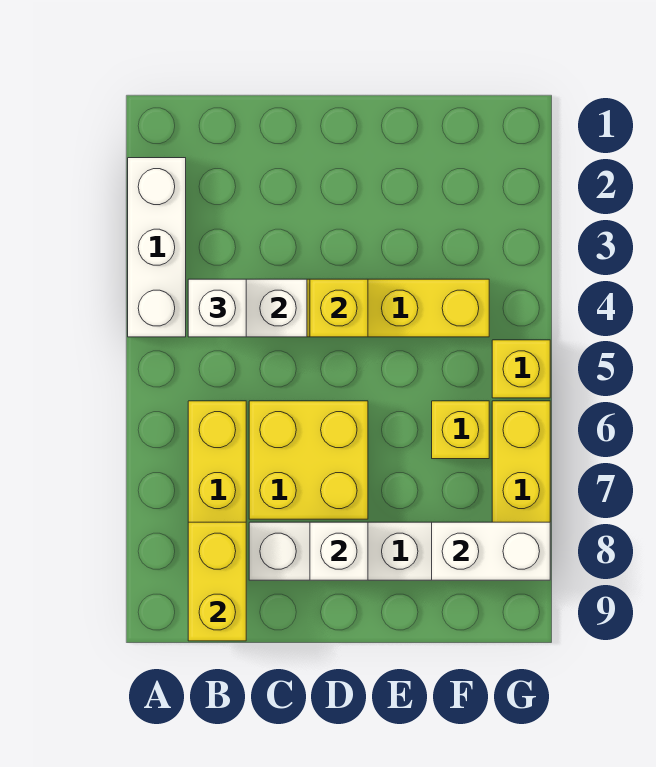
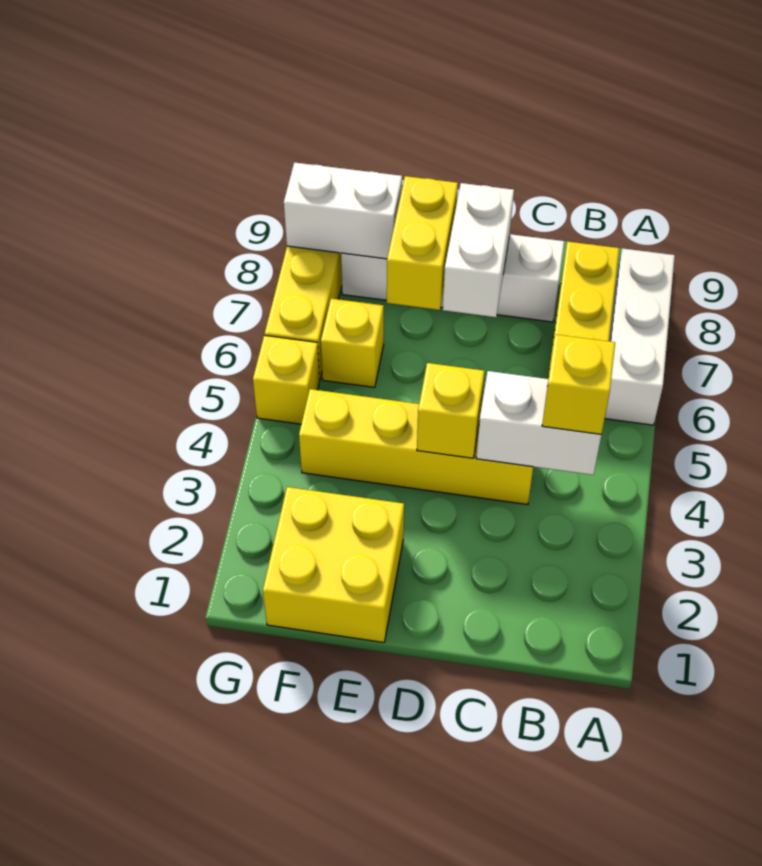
white 1x3 brick [128,158,186,337] -> white 1x3 brick moved to [605,248,675,425]
white 1x1 brick [188,279,246,337] -> yellow 1x1 brick [542,334,615,434]
yellow 1x2 brick [188,522,246,641] -> yellow 1x2 brick moved to [387,176,458,310]
yellow 2x2 brick [249,401,368,519] -> yellow 2x2 brick moved to [263,487,404,642]
white 1x1 brick [310,522,368,580] -> white 1x2 brick [443,183,514,317]

